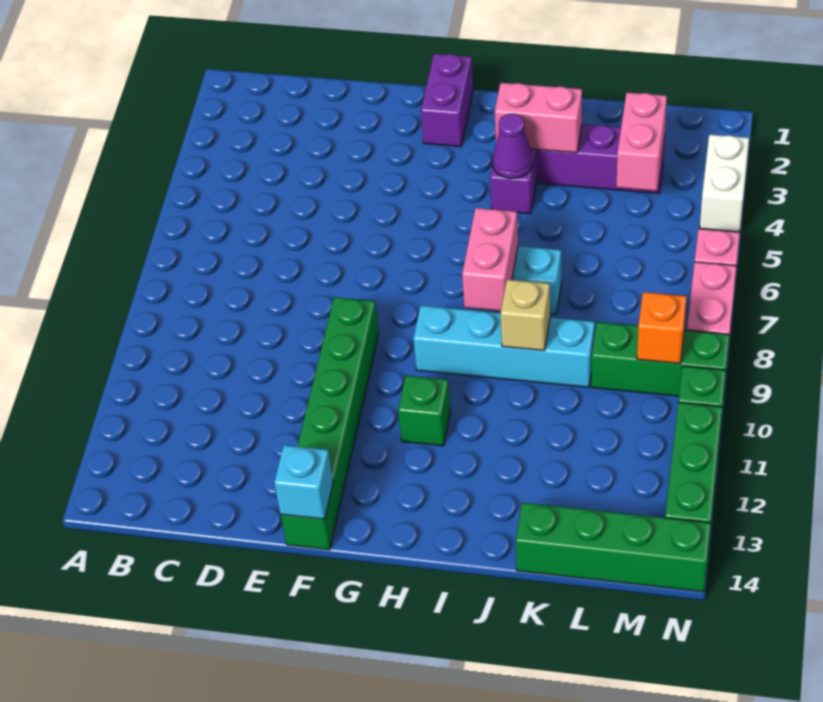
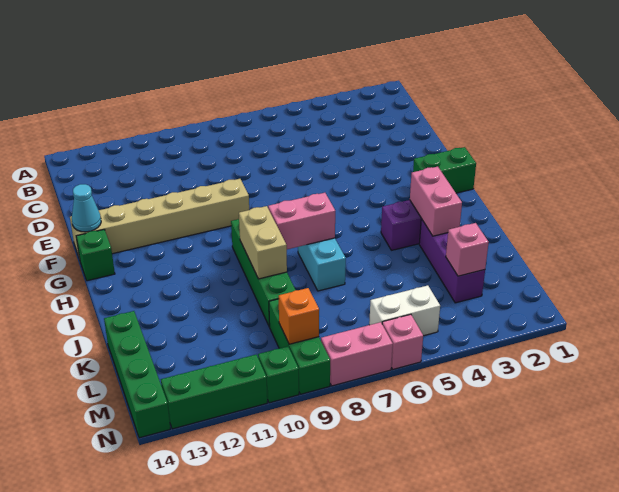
green 1x6 brick [281,297,379,550] -> tan 1x6 brick [70,179,249,259]
cyan 1x1 brick [274,445,333,519] -> cyan 1x1 cone [72,184,101,232]
purple 1x2 brick [421,54,473,147] -> green 1x2 brick [413,147,476,193]
cyan 1x4 brick [413,305,595,387] -> green 1x4 brick [231,219,295,327]
green 1x1 brick [398,375,451,446] -> green 1x1 brick moved to [76,230,115,281]
purple 1x1 cone [493,114,533,179] -> none
tan 1x1 brick [501,280,550,350] -> tan 1x2 brick [239,206,287,279]
pink 1x2 brick [617,93,667,191] -> pink 1x1 brick [446,223,489,276]
white 1x2 brick [700,135,749,232] -> white 1x2 brick moved to [369,285,440,336]

